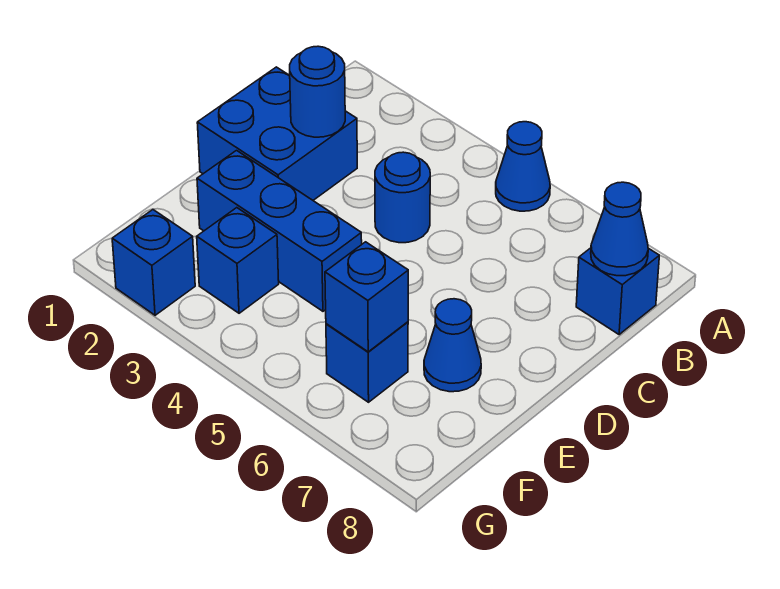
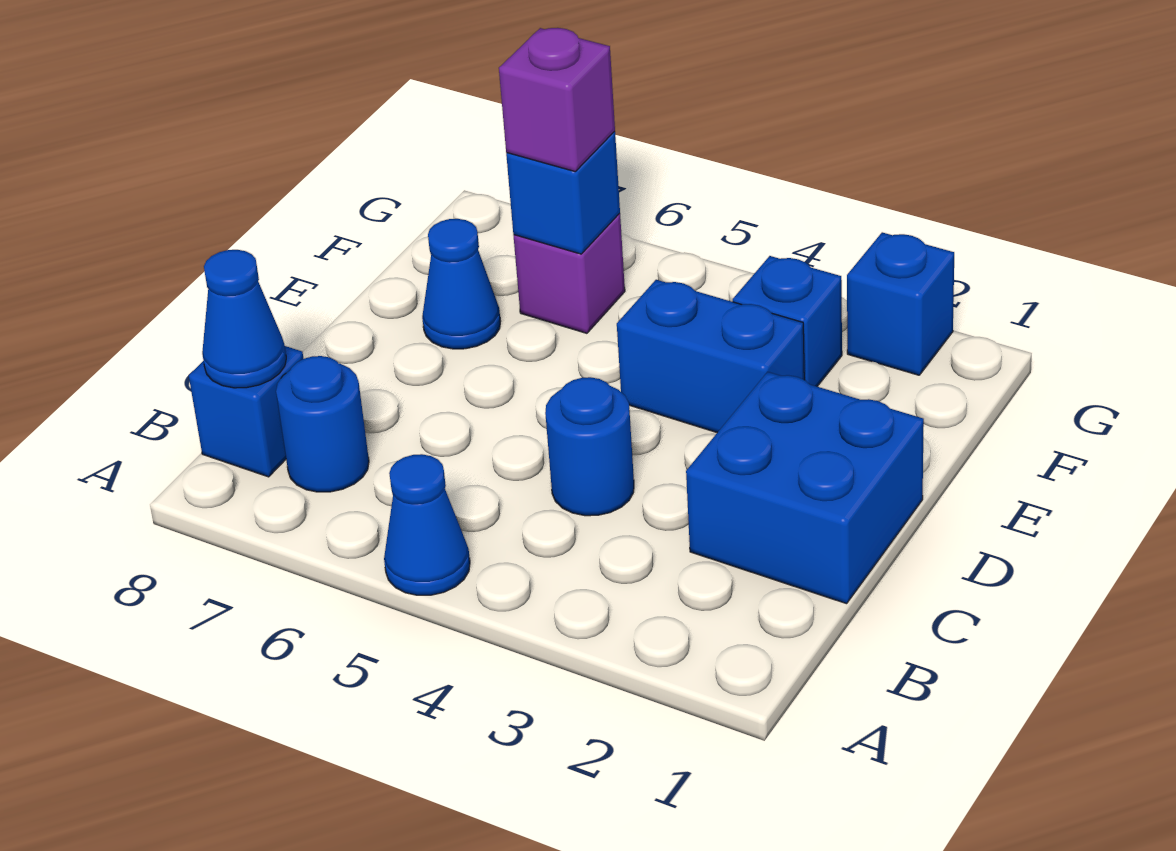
blue 1x1 round brick [290,46,345,137] -> blue 1x1 round brick moved to [276,356,369,492]
blue 1x3 brick [197,151,362,311] -> blue 1x2 brick [617,280,804,433]
blue 1x1 brick [326,322,408,402] -> purple 1x1 brick [513,213,625,333]
none -> purple 1x1 brick [499,28,615,171]

